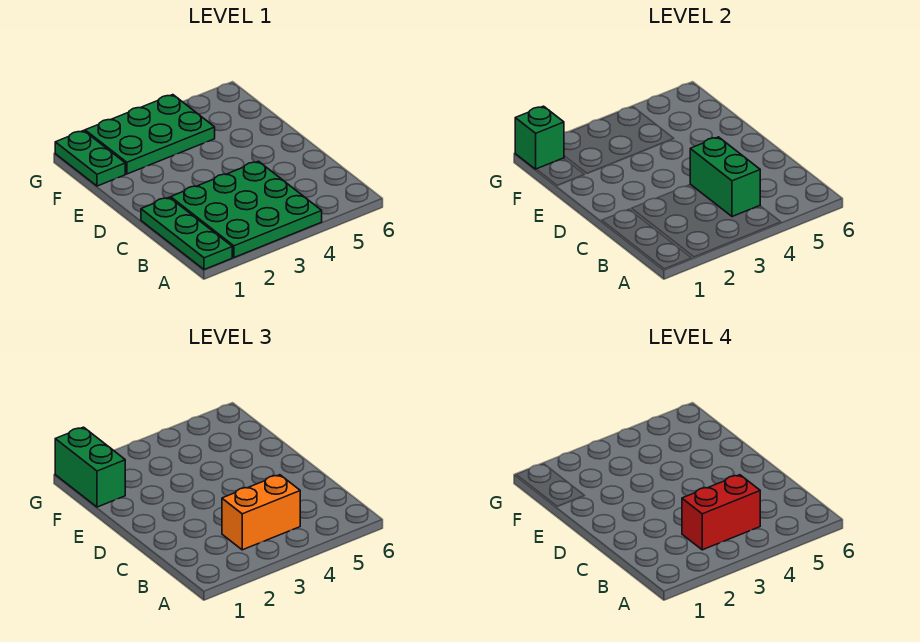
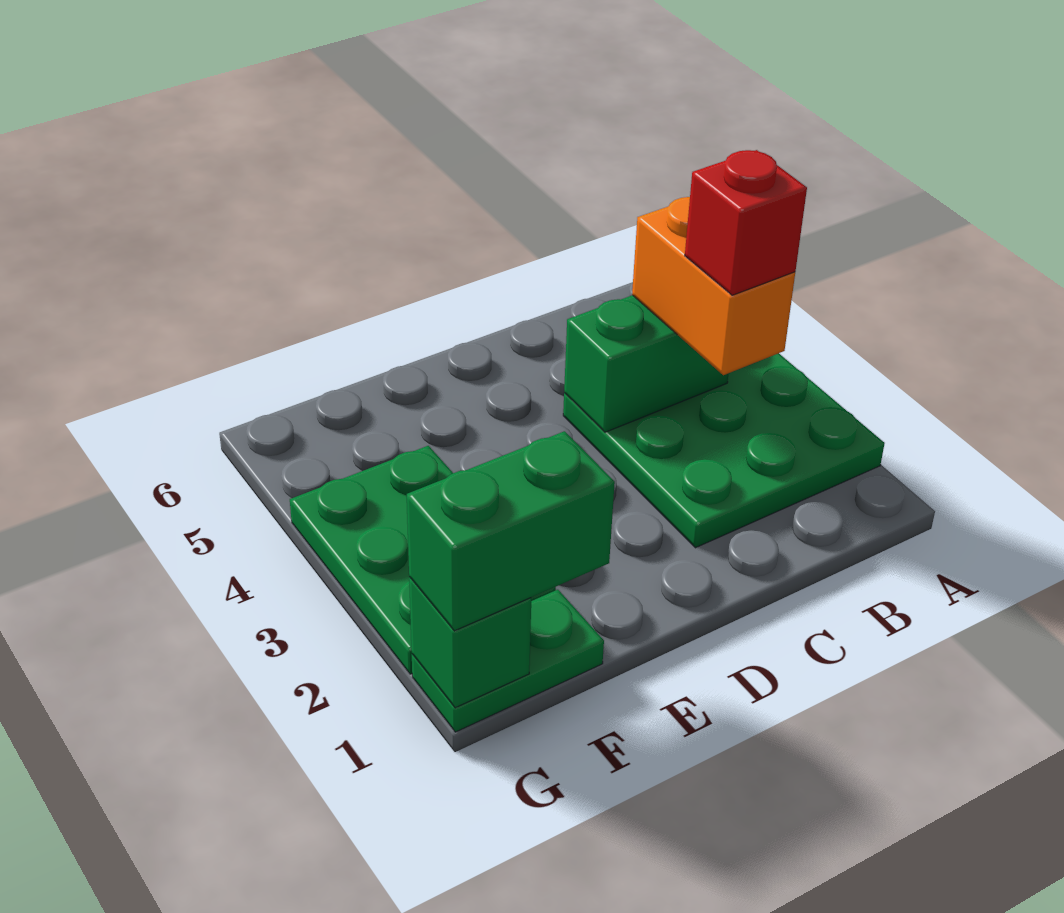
green 1x3 plate [141,197,232,270] -> none
red 1x2 brick [682,475,760,550] -> red 1x1 brick [685,150,807,295]

